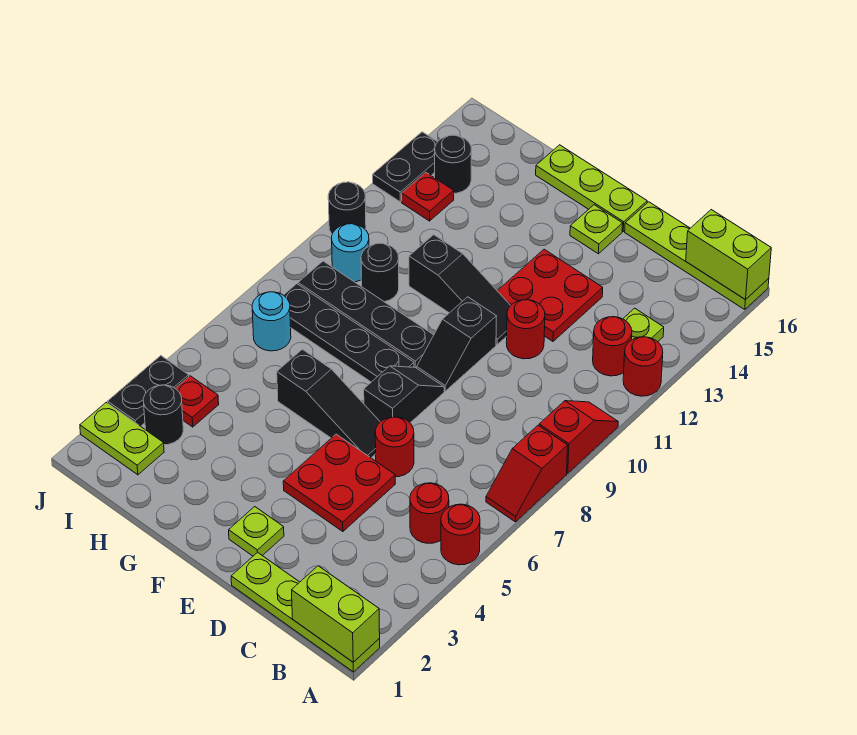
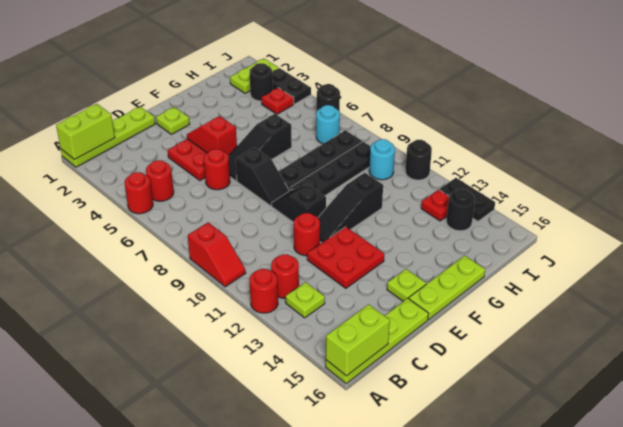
red 1x2 slope [486,425,568,522] -> red 1x2 slope moved to [187,116,237,156]
black 1x1 round brick [361,243,399,302] -> black 1x1 round brick moved to [317,84,340,111]

